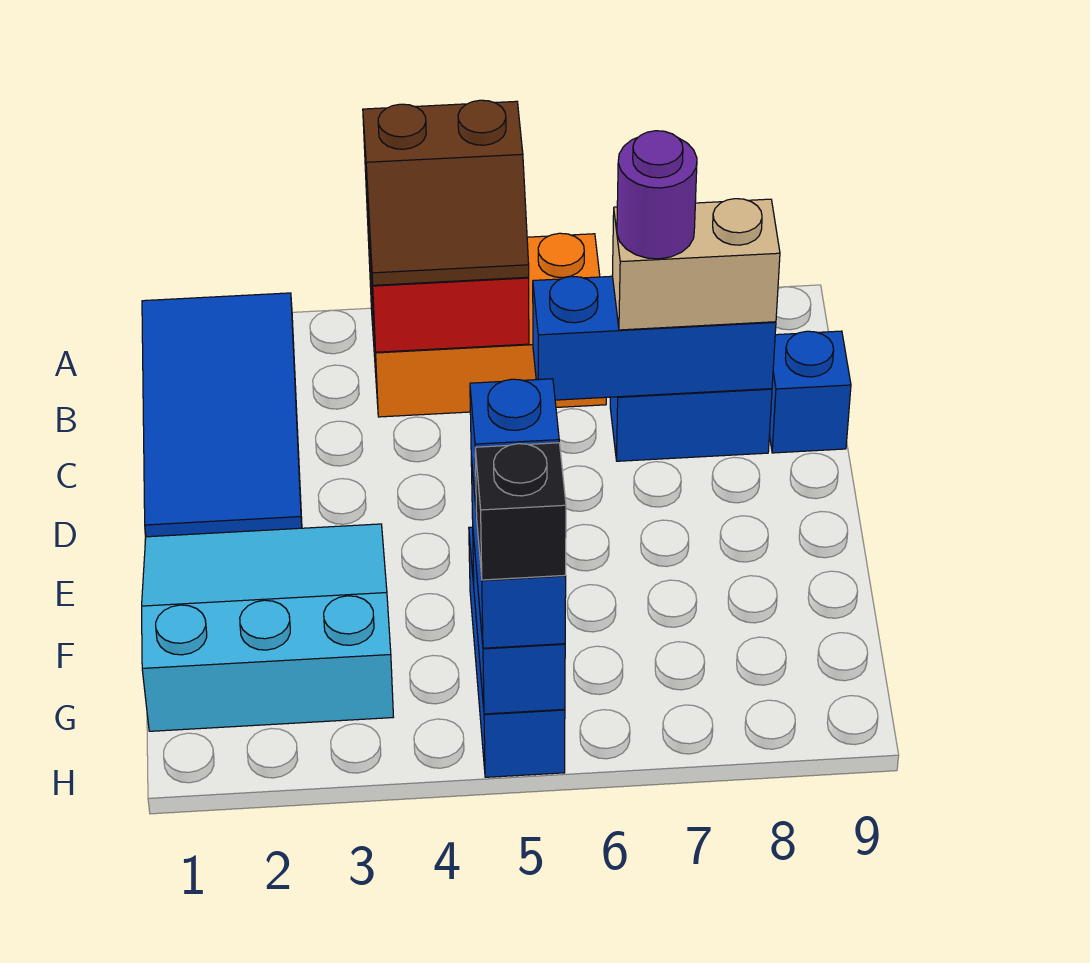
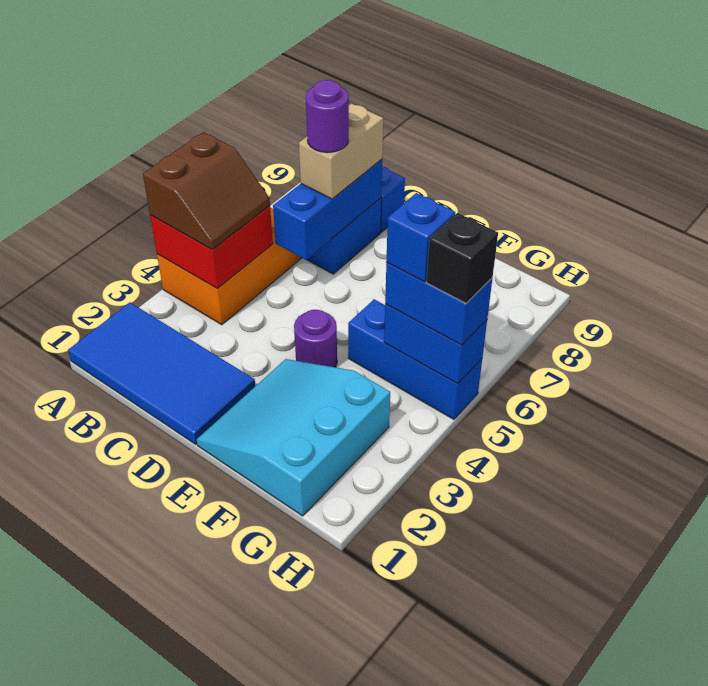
none -> purple 1x1 round brick [294,310,337,367]

